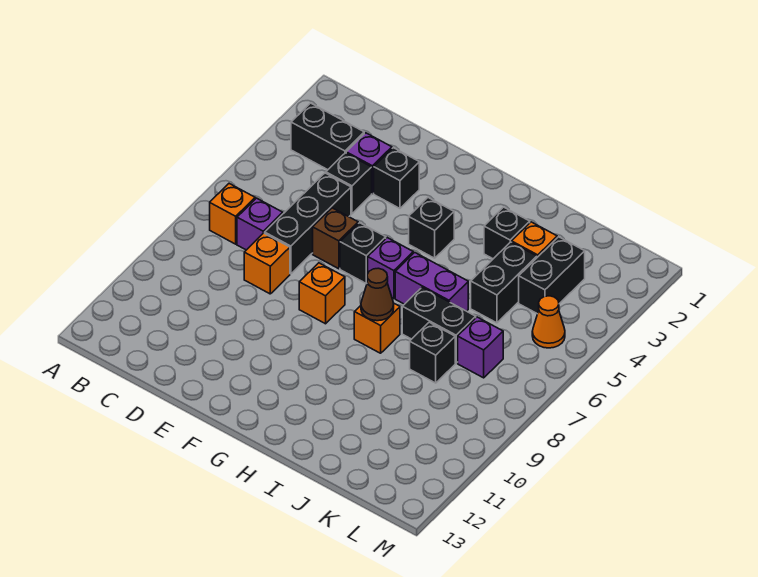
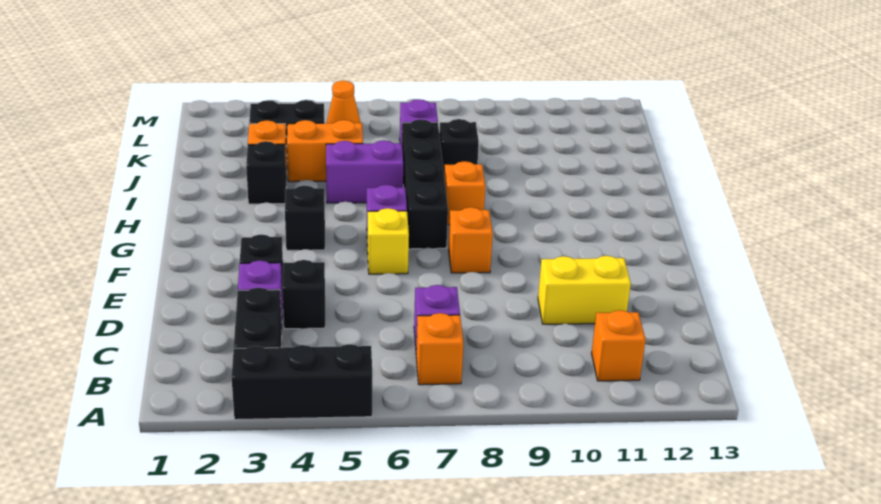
black 1x3 brick [265,173,351,274] -> black 1x3 brick moved to [232,344,373,420]
orange 1x1 brick [244,233,290,294] -> orange 1x1 brick moved to [592,310,646,381]
none -> yellow 1x2 brick [538,256,631,324]
brown 1x1 brick [313,208,358,269] -> none
black 1x1 brick [340,223,386,283] -> yellow 1x1 brick [368,208,409,274]
purple 1x2 brick [395,253,468,311] -> purple 1x2 brick turned to [326,140,403,203]
brown 1x1 cone [361,268,394,321] -> none
black 1x2 brick [402,288,476,363] -> black 1x4 brick [402,119,448,249]
black 1x2 brick [471,242,537,323] -> orange 1x2 brick [287,120,363,182]

